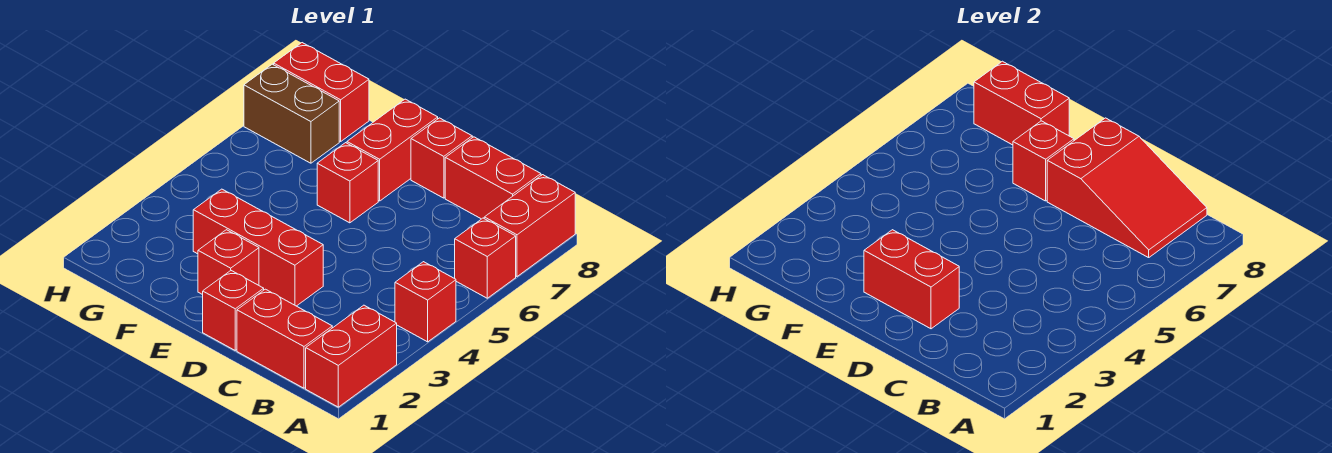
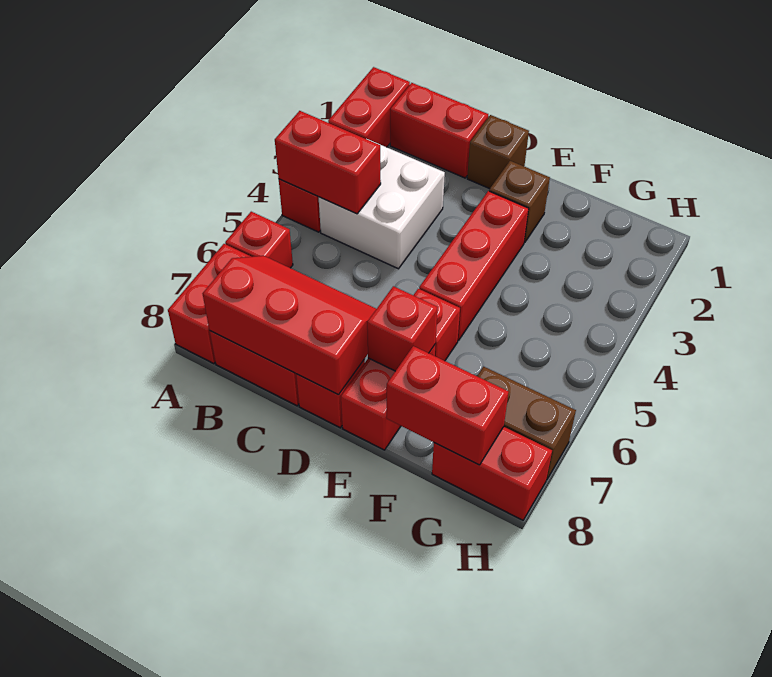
none -> white 2x2 brick [319,139,445,269]
red 2x3 slope [1047,118,1207,258] -> red 2x3 slope turned to [203,256,376,395]
red 1x1 brick [203,271,264,350] -> brown 1x1 brick [467,115,529,189]
red 1x2 brick [864,230,959,329] -> red 1x2 brick moved to [275,111,381,214]
red 1x3 brick [193,189,323,306] -> red 1x3 brick turned to [419,191,529,341]
red 1x1 brick [198,230,259,295] -> brown 1x1 brick [489,161,550,243]

